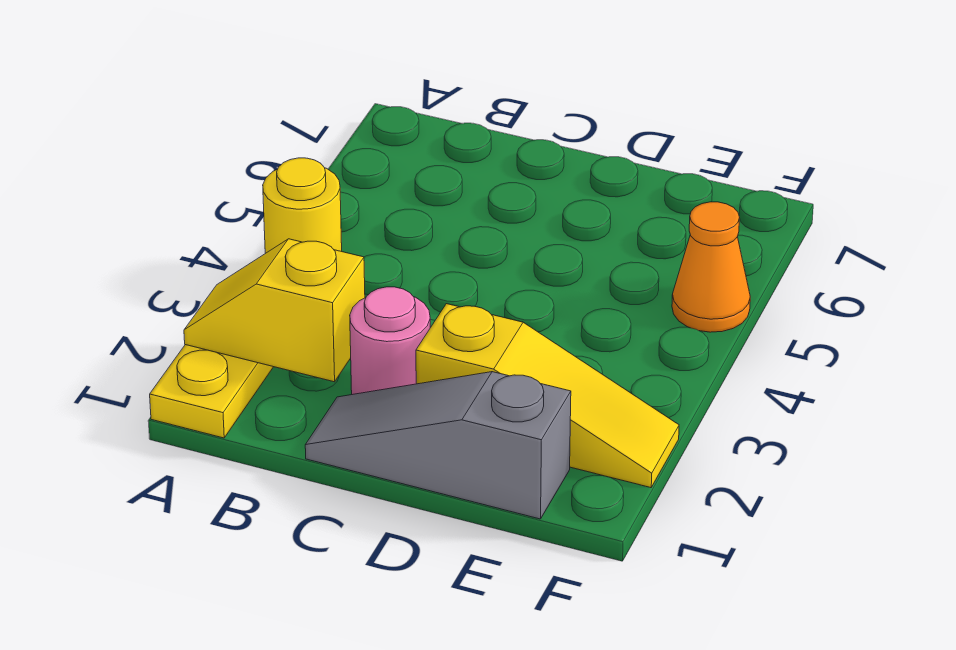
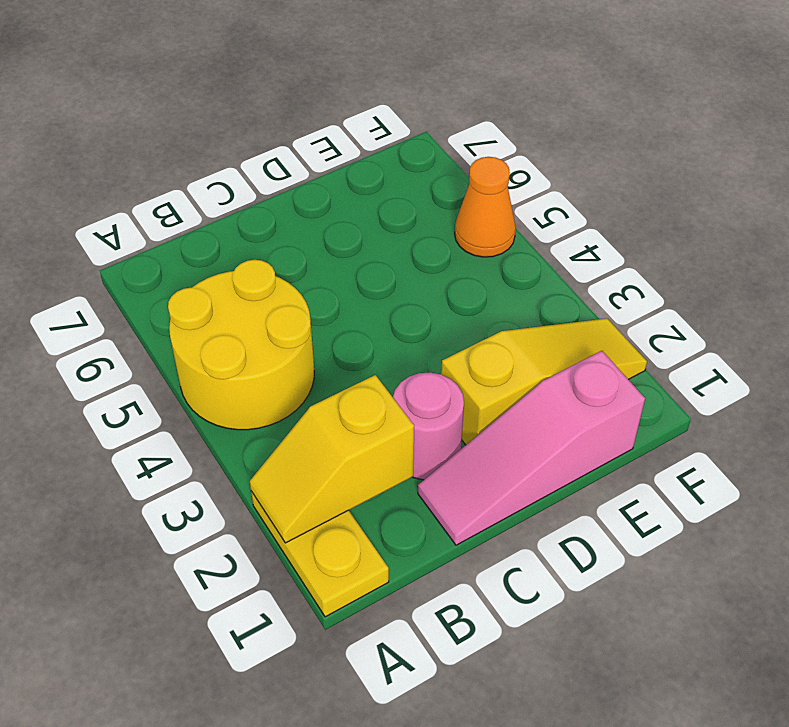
yellow 1x1 round brick [263,158,342,253] -> yellow 2x2 round brick [168,260,314,430]
grey 1x3 slope [305,372,571,519] -> pink 1x3 slope [418,351,645,545]

